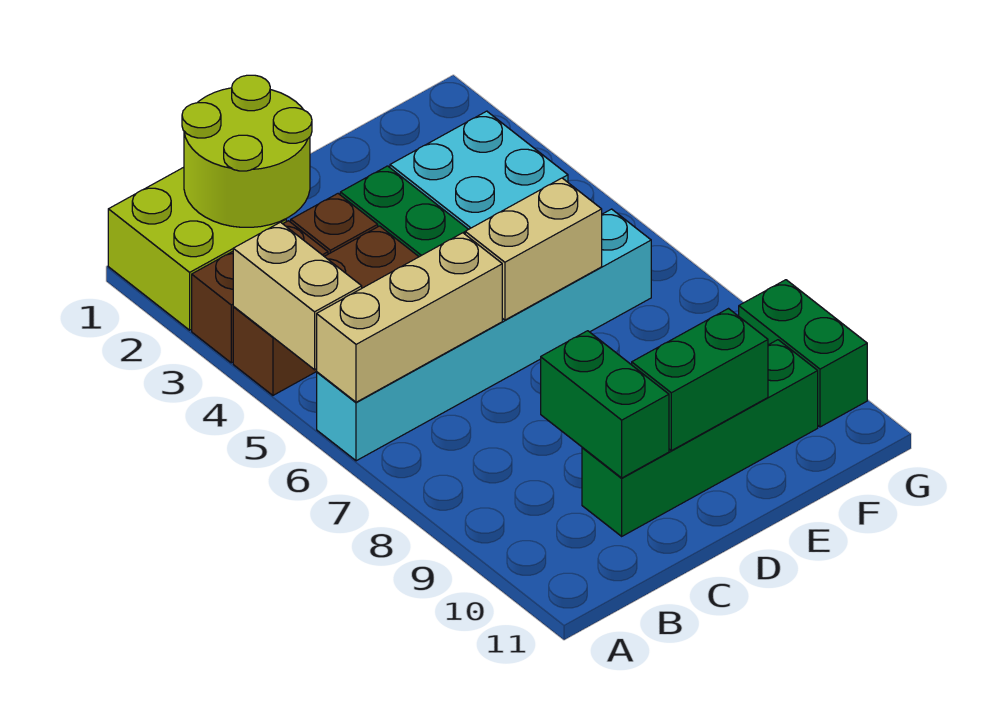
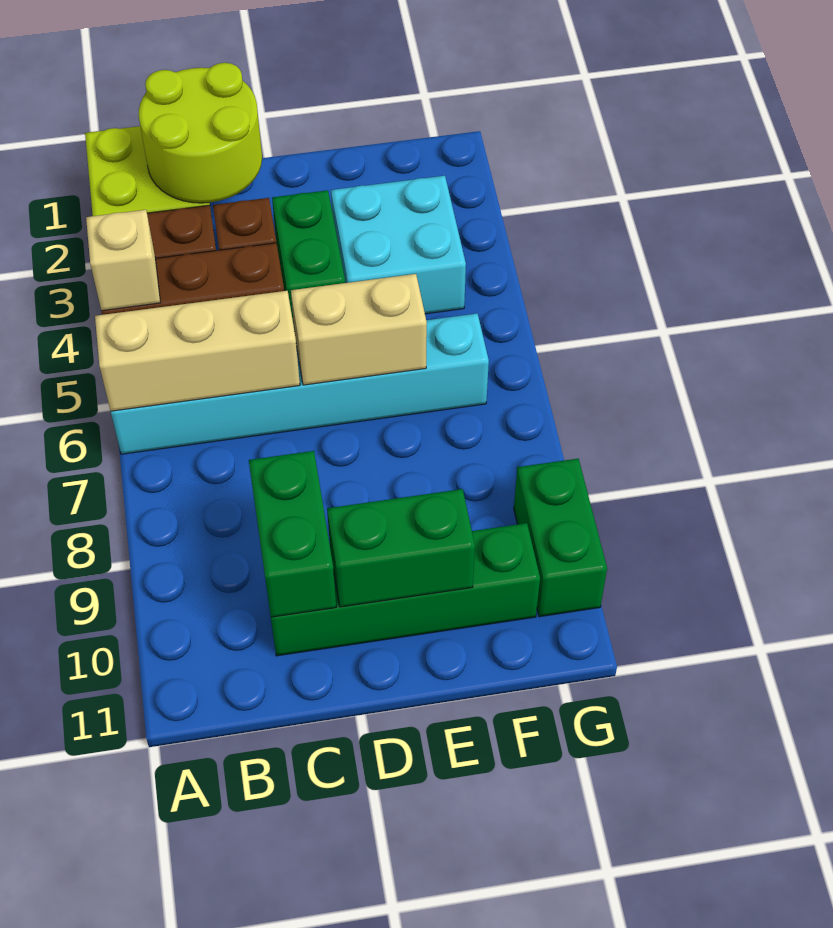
tan 1x2 brick [233,222,362,370] -> tan 1x1 brick [86,210,160,311]

